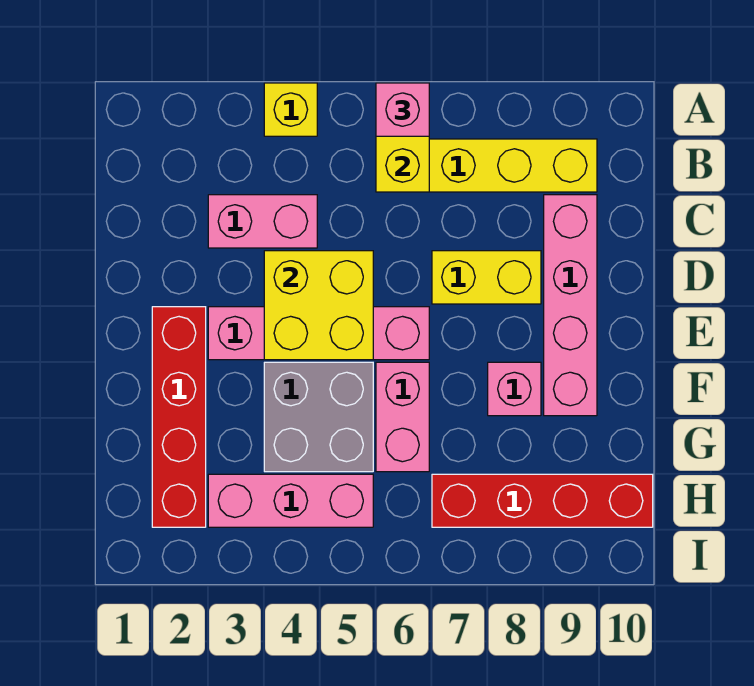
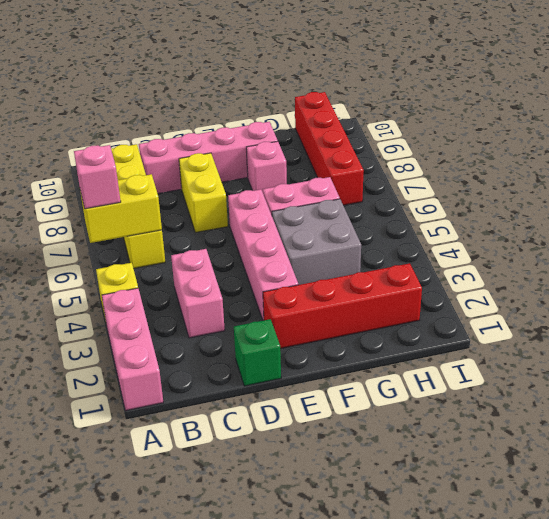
none -> green 1x1 brick [234,319,281,386]
yellow 2x2 brick [264,251,373,360] -> none
pink 1x3 brick [208,474,373,527] -> pink 1x3 brick moved to [102,288,163,410]

